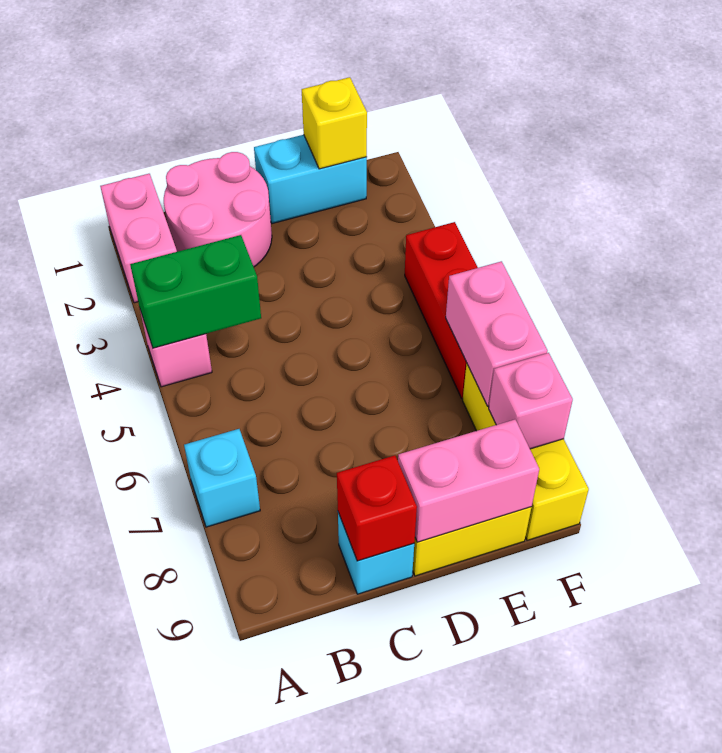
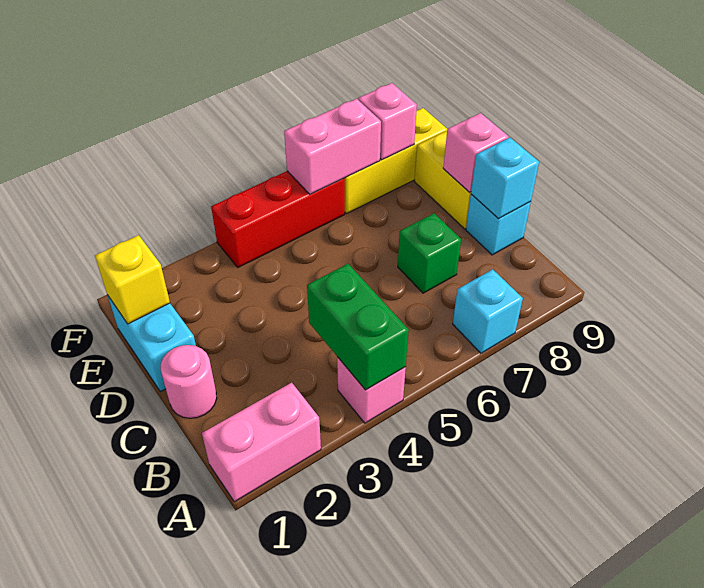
pink 2x2 round brick [164,152,272,267] -> pink 1x1 round brick [161,345,217,418]
none -> green 1x1 brick [398,213,461,293]
red 1x1 brick [337,455,417,561] -> cyan 1x1 brick [471,138,539,218]
pink 1x2 brick [398,420,539,542] -> pink 1x1 brick [443,113,508,192]

